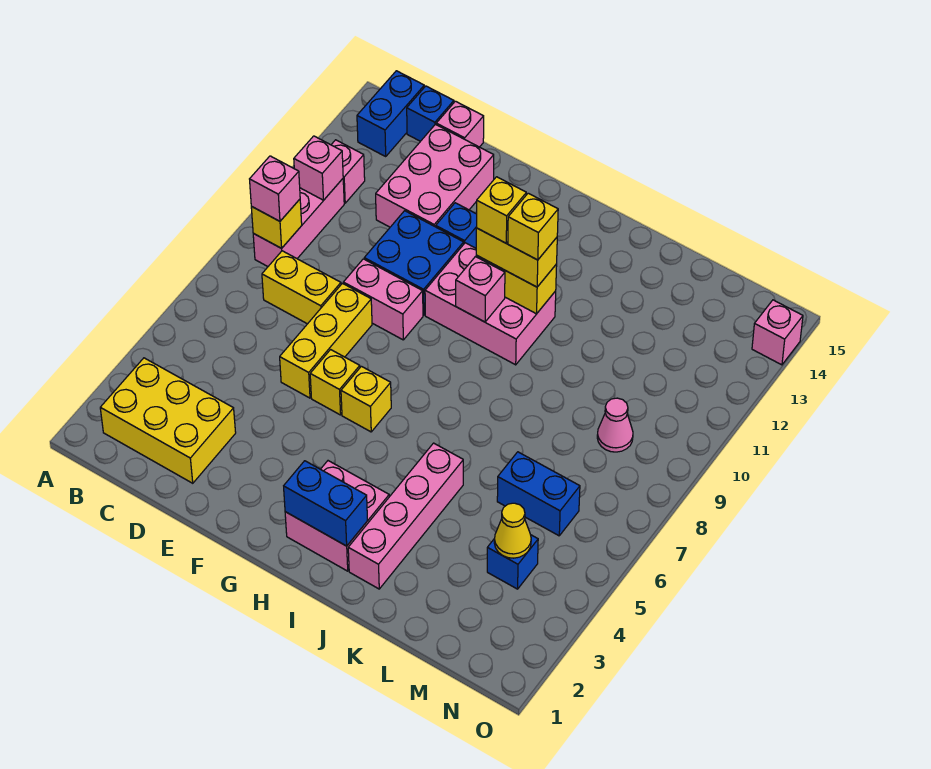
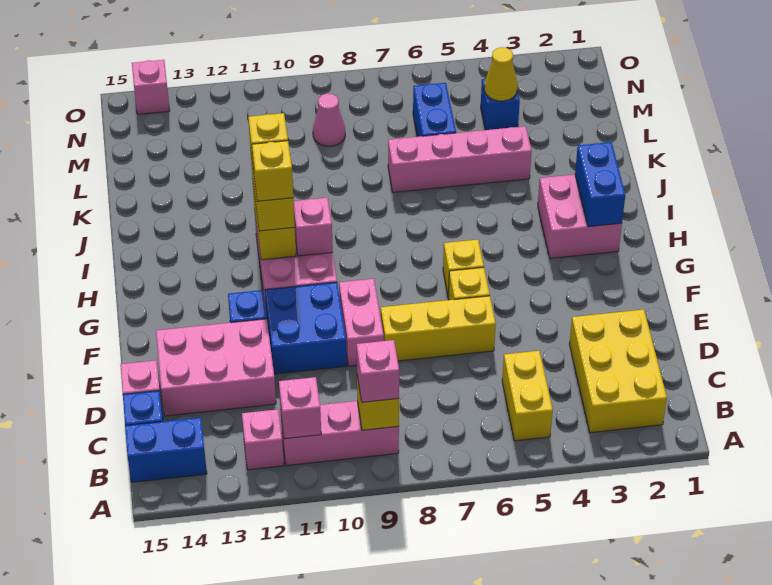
yellow 1x2 brick [262,251,341,324] -> yellow 1x2 brick moved to [502,351,553,441]
pink 1x4 brick [348,443,463,589] -> pink 1x4 brick moved to [388,126,532,192]

